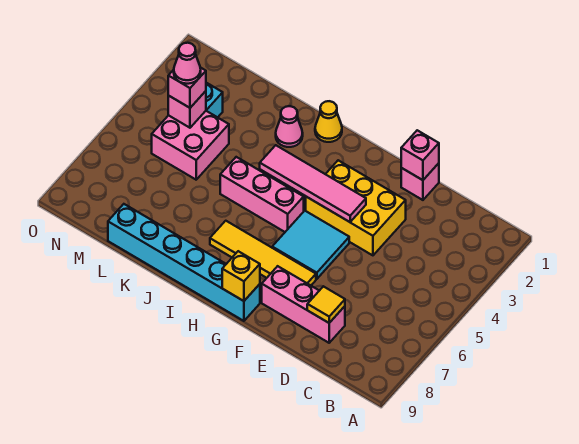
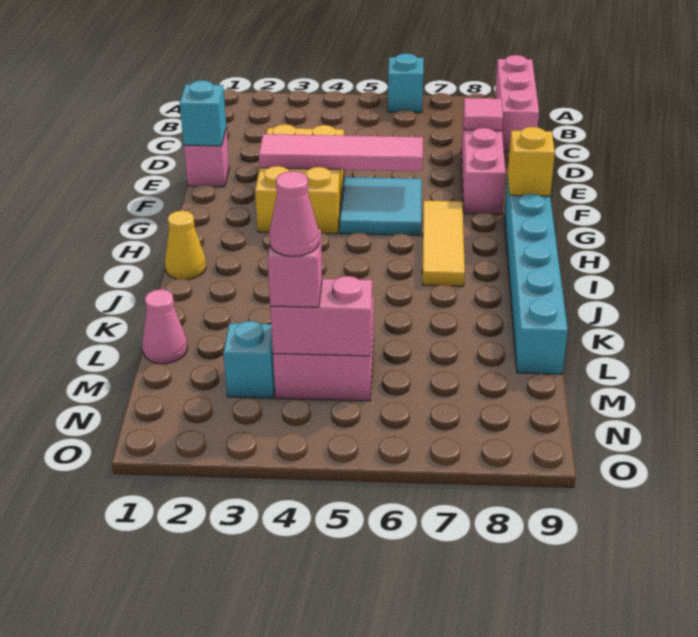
none -> cyan 1x1 brick [388,53,424,112]
yellow 1x1 tile [307,286,345,323] -> pink 1x1 tile [464,98,503,131]
pink 1x1 brick [401,130,439,180] -> cyan 1x1 brick [180,80,226,146]
pink 1x4 tile [260,145,366,222] -> pink 1x4 tile turned to [259,134,423,171]
yellow 1x4 tile [210,221,316,285] -> yellow 1x3 tile [422,201,465,286]
pink 1x3 brick [220,157,304,232] -> pink 1x3 brick moved to [495,55,539,151]
pink 1x1 cone [276,106,303,147] -> pink 1x1 cone moved to [142,289,187,364]
pink 1x1 brick [168,91,206,128] -> pink 1x2 brick [270,276,372,356]

